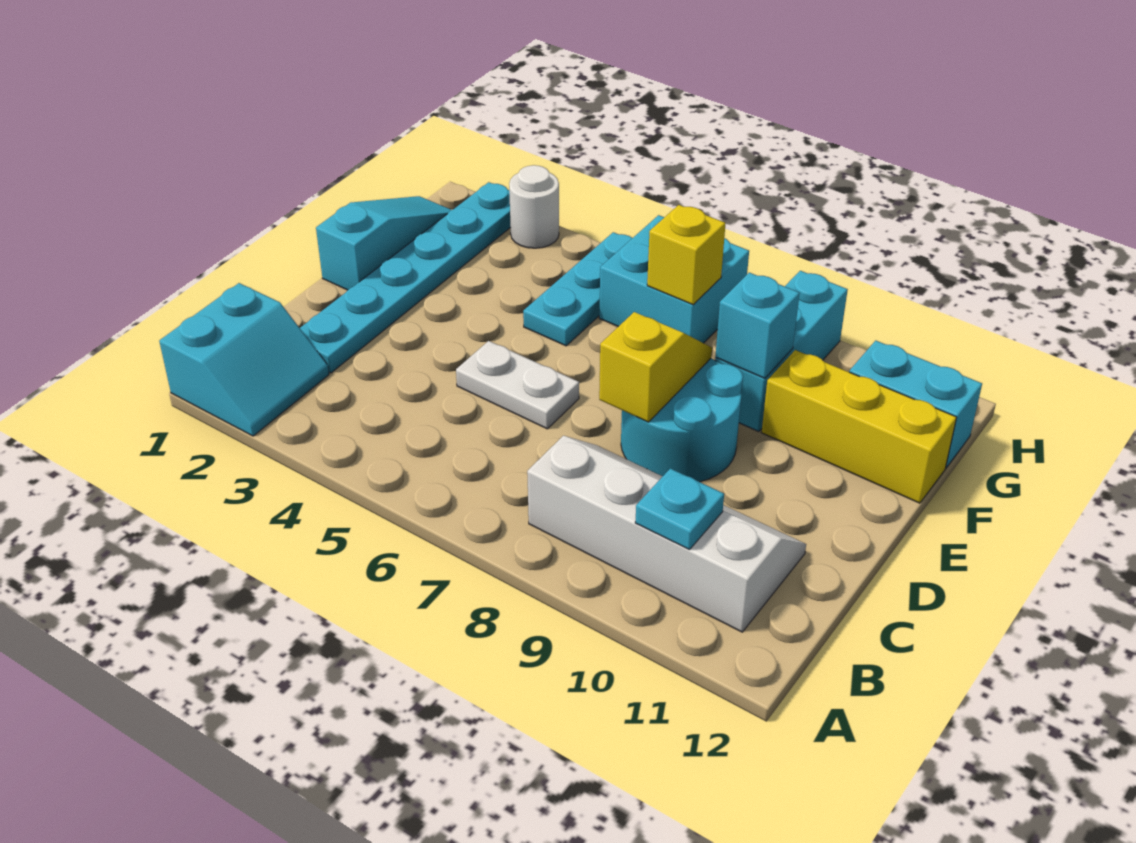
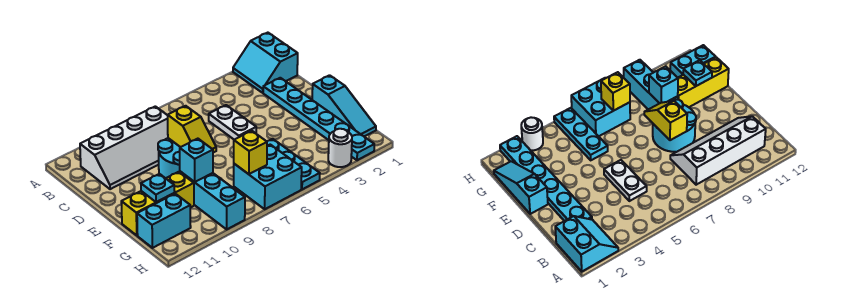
cyan 1x1 plate [635,468,724,550] -> cyan 1x1 plate moved to [141,174,175,202]
white 1x2 plate [456,341,579,429] -> white 1x2 plate turned to [209,105,256,140]

